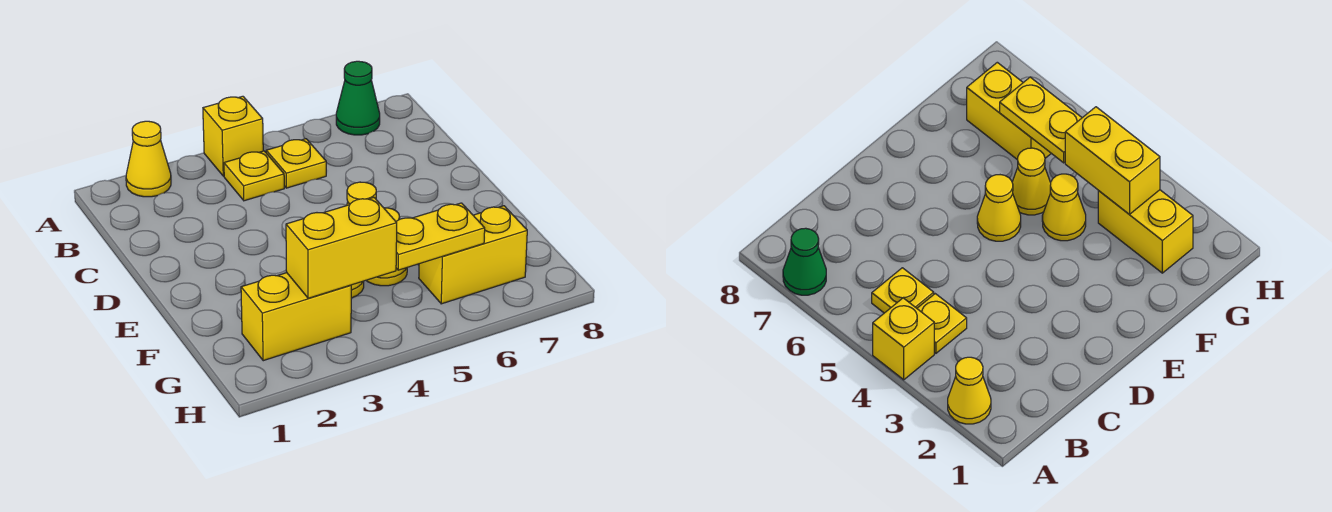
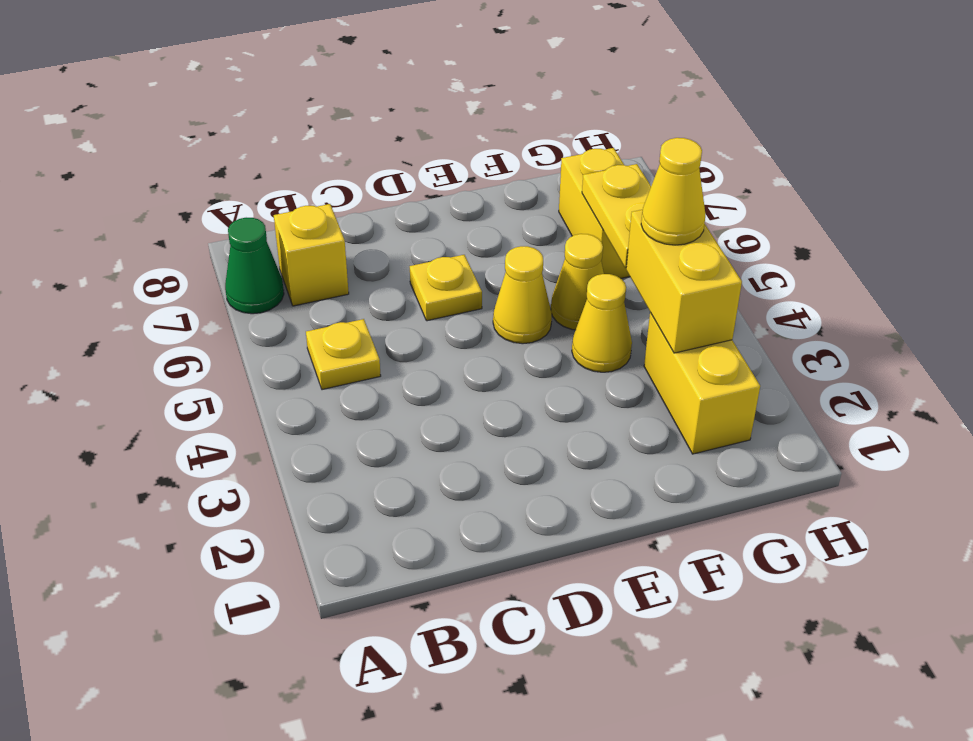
yellow 1x1 cone [126,121,171,197] -> yellow 1x1 cone moved to [641,138,705,245]
yellow 1x1 brick [203,96,263,176] -> yellow 1x1 brick moved to [274,204,349,306]
yellow 1x1 plate [224,151,284,201] -> yellow 1x1 plate moved to [410,255,482,321]

